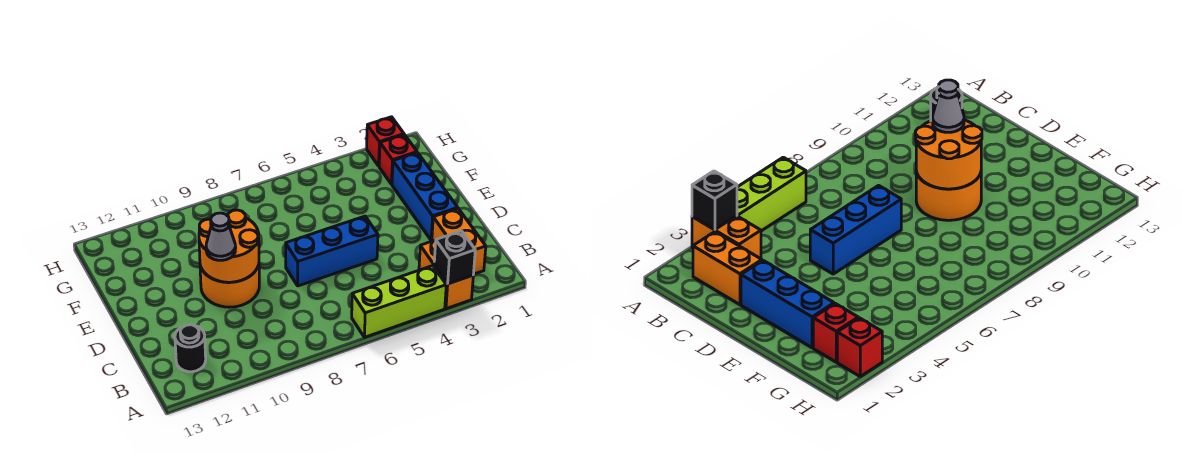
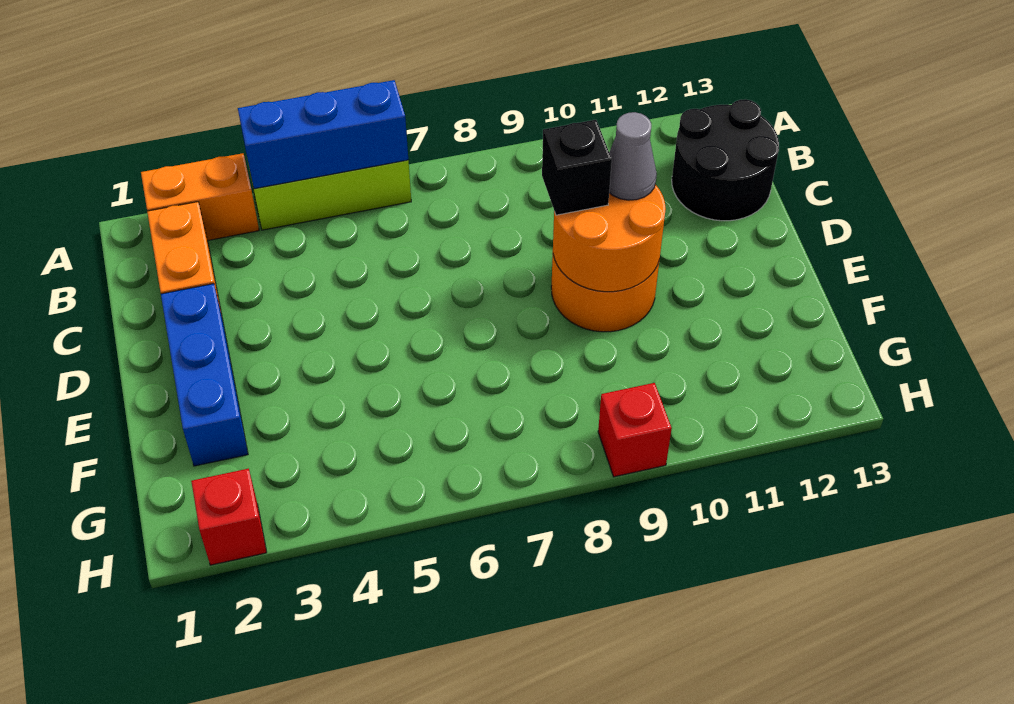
orange 1x2 brick [419,240,473,309] -> orange 1x2 brick turned to [141,153,259,240]
black 1x1 brick [434,231,475,284] -> black 1x1 brick moved to [542,120,612,215]
black 1x1 round brick [175,325,206,372] -> black 2x2 round brick [672,99,779,221]
blue 1x3 brick [286,216,378,286] -> blue 1x3 brick moved to [238,80,408,189]
red 1x1 brick [379,135,417,184] -> red 1x1 brick moved to [598,383,672,477]

